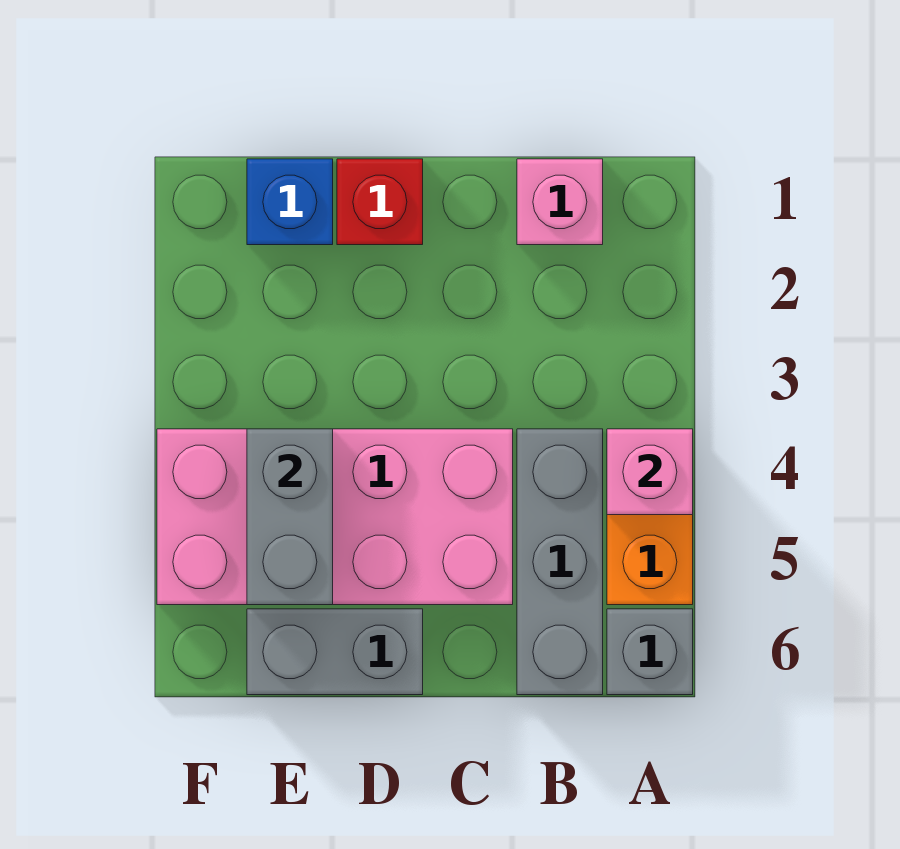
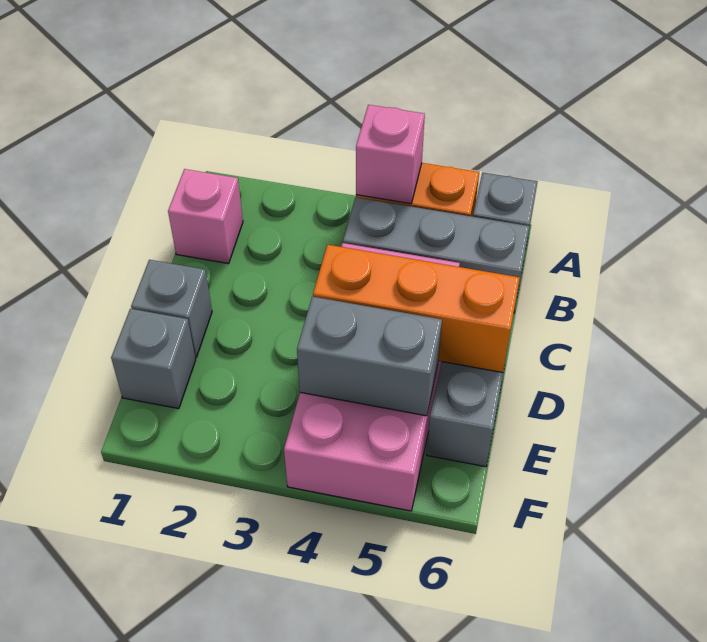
red 1x1 brick [337,159,423,245] -> grey 1x1 brick [131,260,212,358]
none -> orange 1x3 brick [313,245,520,373]
blue 1x1 brick [247,159,333,245] -> grey 1x1 brick [111,309,196,409]

